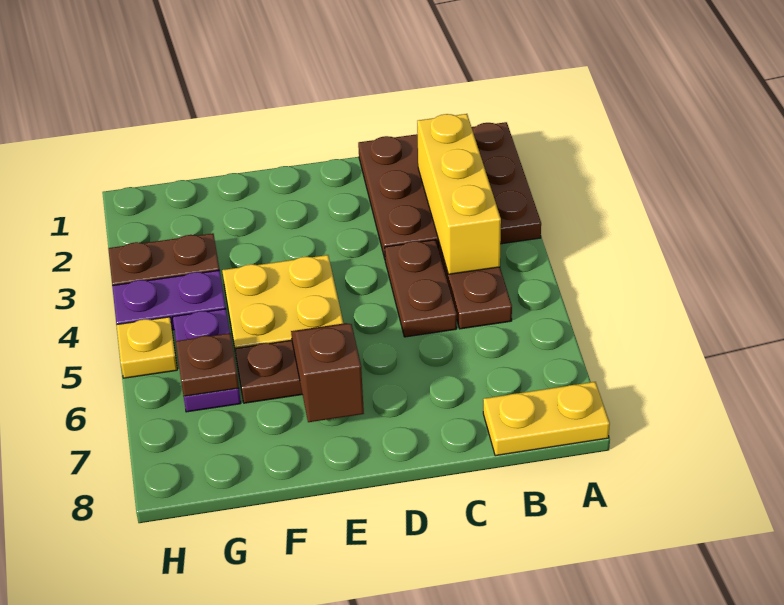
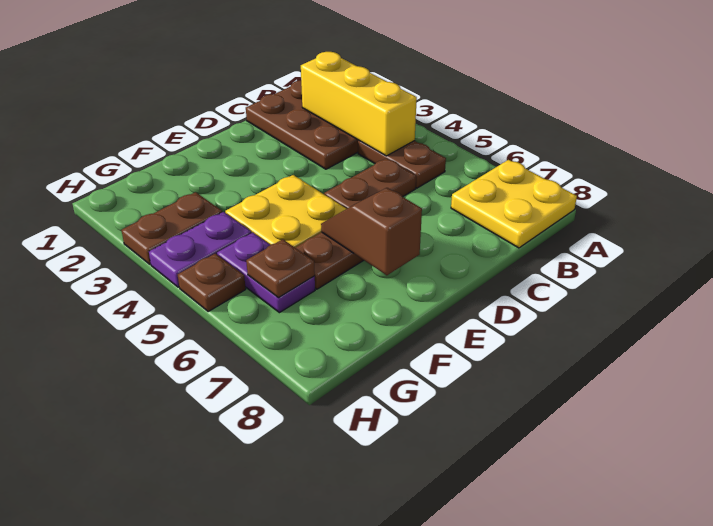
yellow 1x2 plate [483,382,610,456] -> yellow 2x2 plate [451,160,577,248]
brown 1x2 plate [385,240,457,337] -> brown 1x2 plate turned to [324,158,416,209]
yellow 1x1 plate [117,317,177,378] -> brown 1x1 plate [178,254,246,312]

